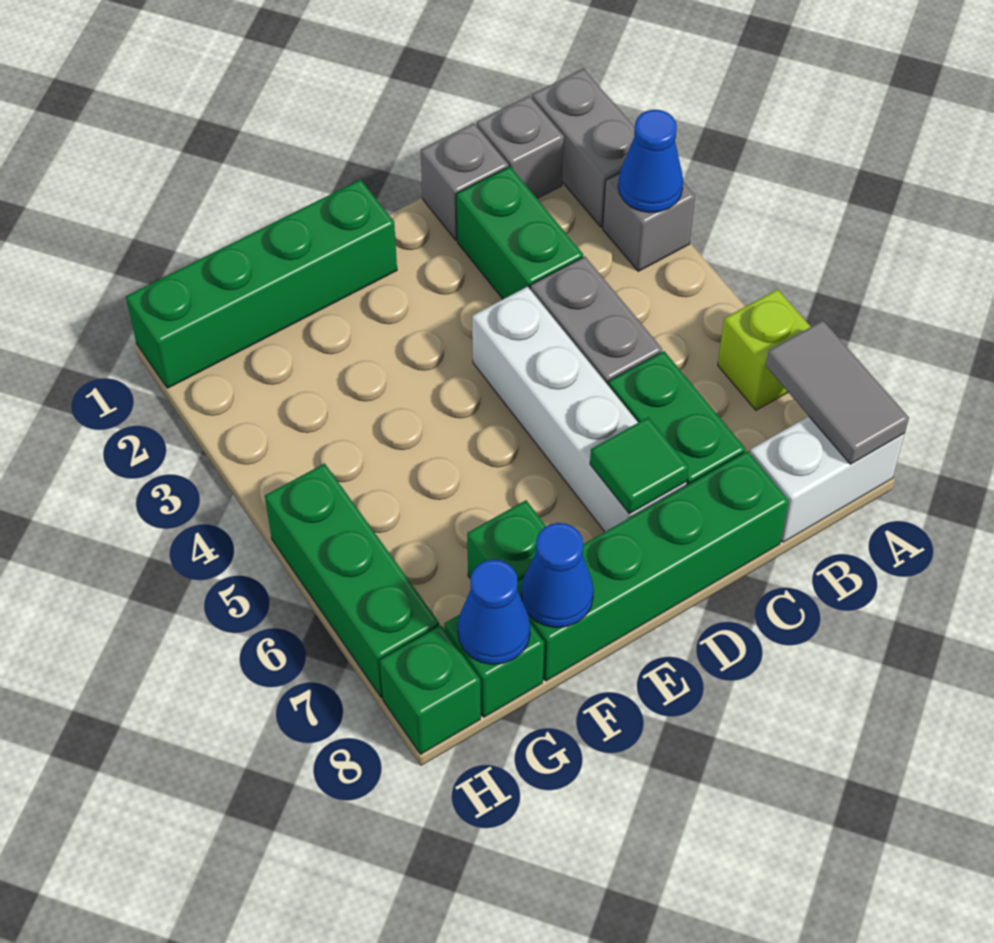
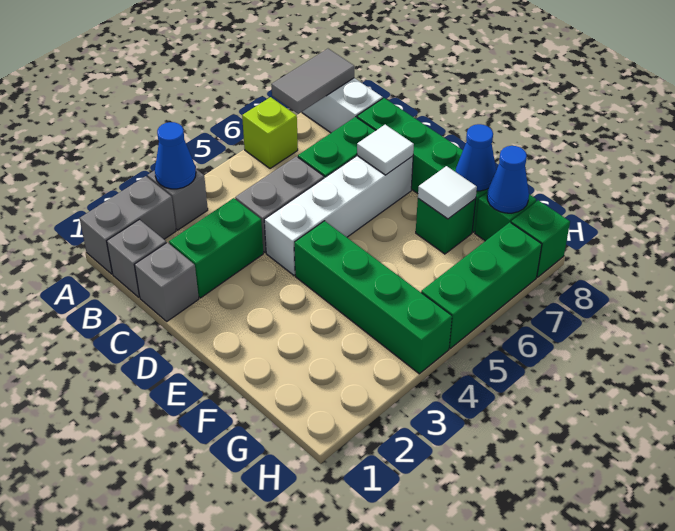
green 1x1 tile [590,417,688,514] -> white 1x1 tile [357,125,414,175]
green 1x4 brick [126,180,397,388] -> green 1x4 brick moved to [294,221,452,374]
none -> white 1x1 tile [418,166,477,219]

